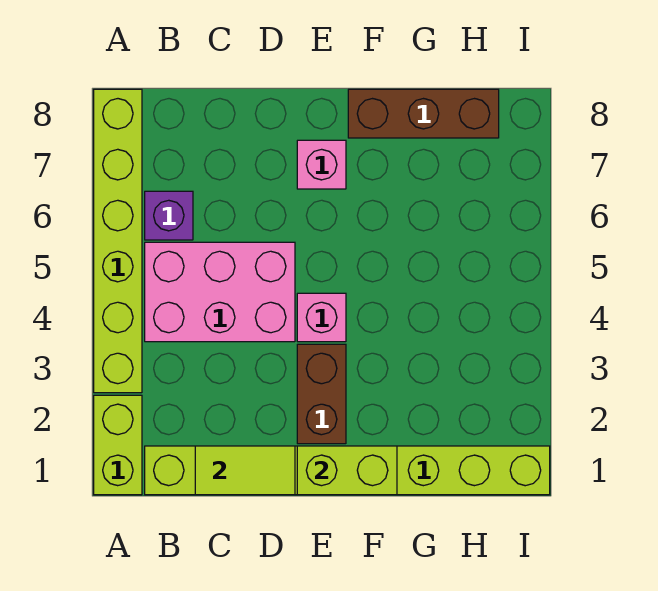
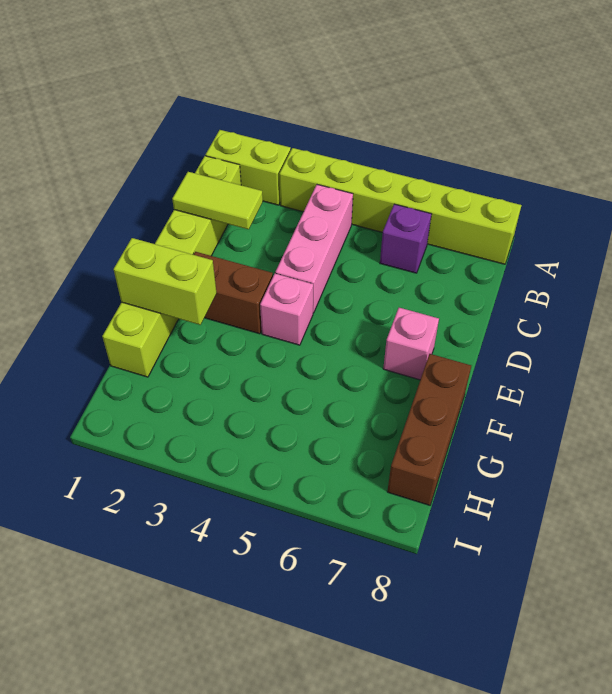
lime 1x8 brick [145,446,550,495] -> lime 1x6 brick [102,156,241,377]
pink 2x3 brick [145,242,295,342] -> pink 1x3 brick [275,185,353,313]
lime 1x2 tile [195,446,295,495] -> lime 1x2 tile turned to [172,172,263,229]
lime 1x2 brick [297,446,397,495] -> lime 1x2 brick turned to [113,238,216,325]

